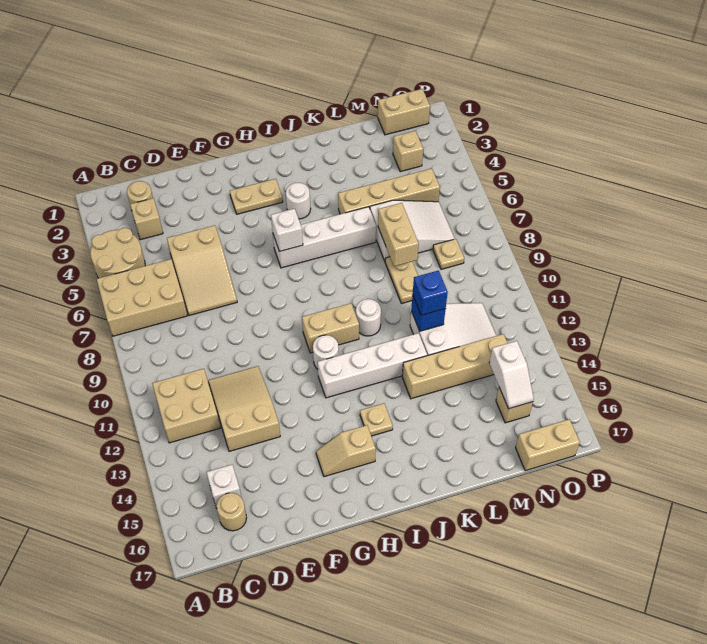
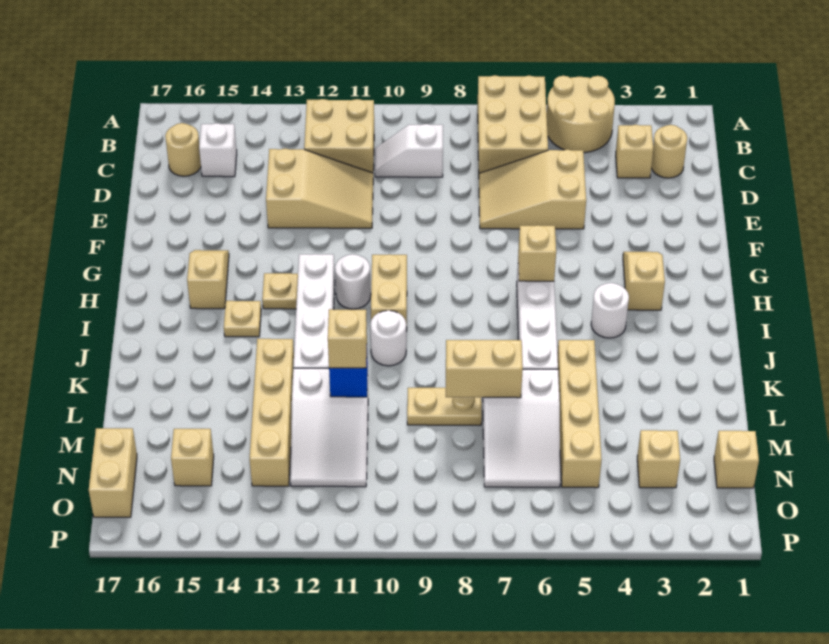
tan 1x2 plate [230,179,283,214] -> tan 1x2 slope [623,252,665,310]
white 1x1 brick [271,209,303,252] -> tan 1x1 brick [518,225,556,281]
blue 1x1 brick [413,271,448,315] -> tan 1x1 brick [328,309,367,368]
tan 1x2 brick [378,89,430,135] -> tan 1x1 brick [714,431,759,488]
tan 1x1 plate [433,239,464,269] -> tan 1x1 plate moved to [262,273,298,309]
white 1x2 slope [489,341,534,409] -> white 1x2 slope moved to [375,124,443,177]

